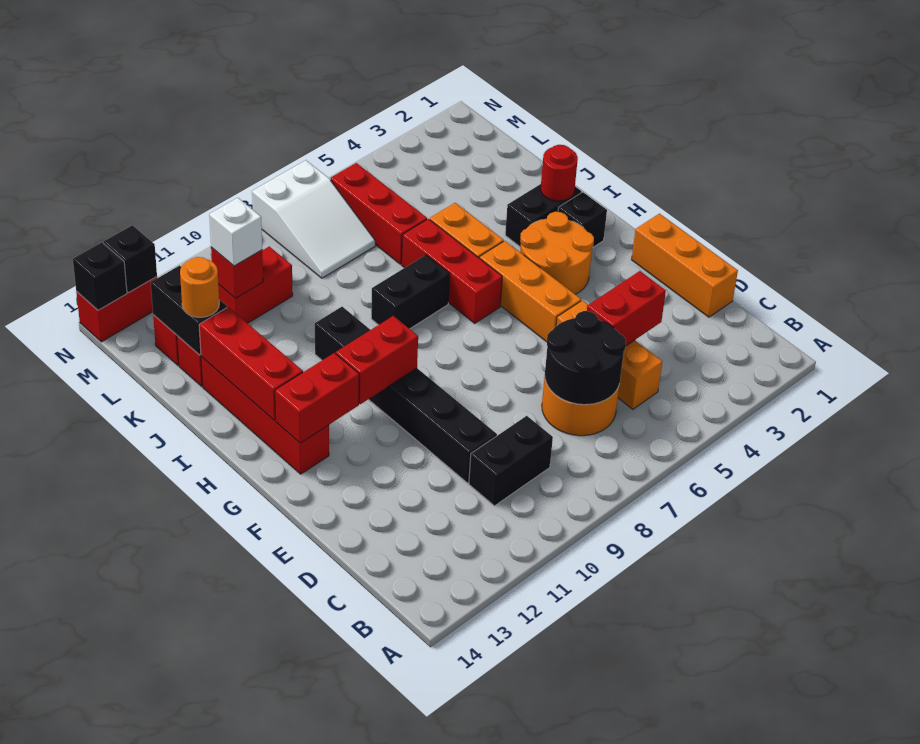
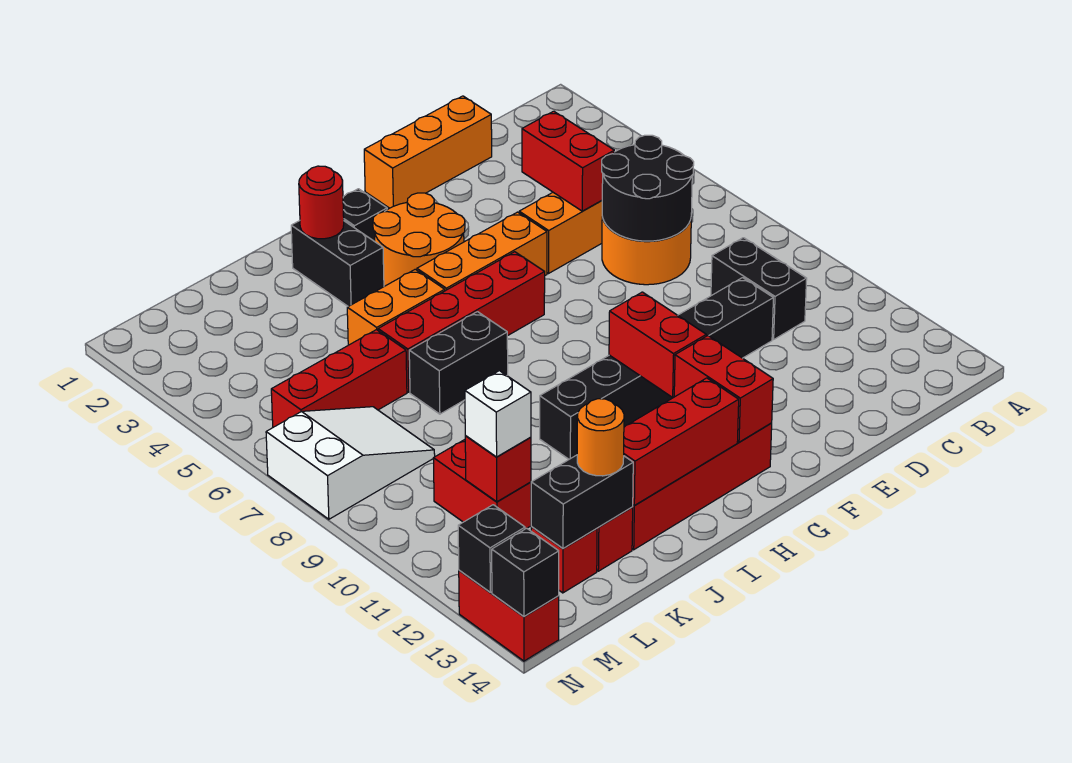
red 1x3 brick [402,219,502,323] -> red 1x4 brick [378,252,545,392]
black 1x2 brick [371,255,450,329] -> black 1x2 brick turned to [409,312,508,414]

